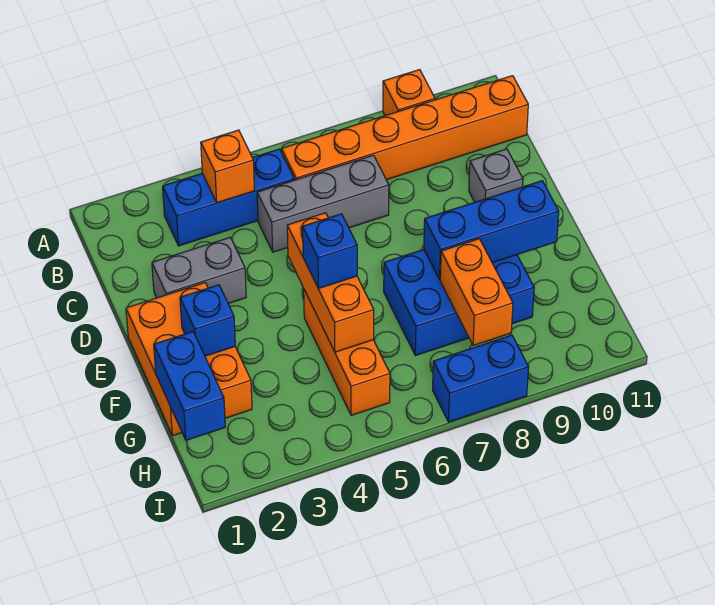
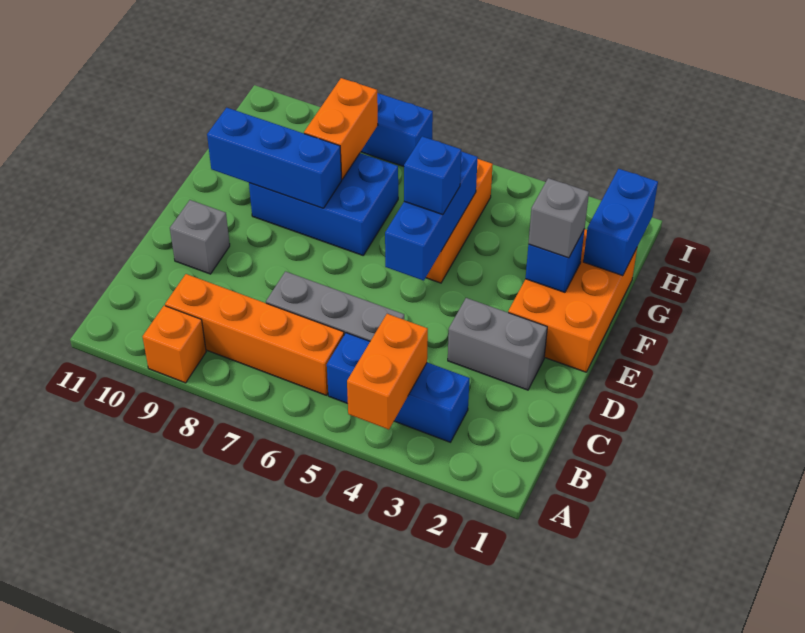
orange 1x1 brick [201,130,255,203] -> orange 1x2 brick [347,314,428,429]
orange 1x6 brick [282,76,528,180] -> orange 1x4 brick [165,274,344,395]
orange 1x3 brick [287,213,374,352] -> blue 1x3 brick [385,151,478,281]
none -> grey 1x1 brick [528,178,589,258]

